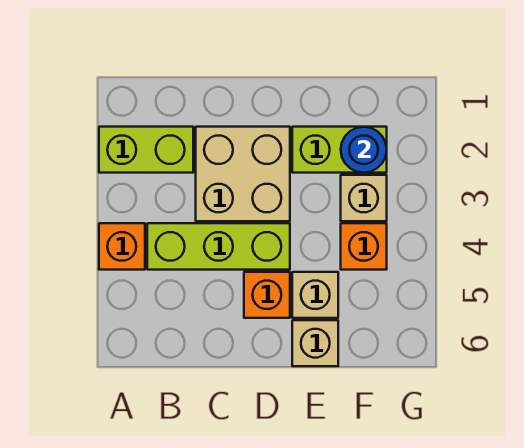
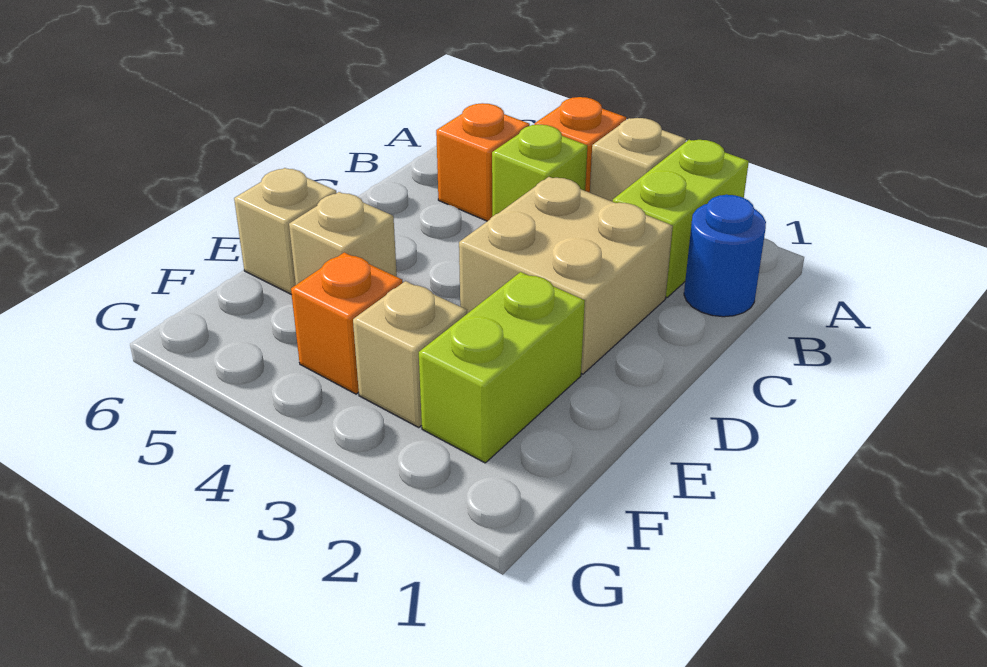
none -> tan 1x1 brick [590,118,686,202]
lime 1x3 brick [147,223,290,270] -> lime 1x1 brick [492,125,587,217]
orange 1x1 brick [244,272,290,318] -> orange 1x1 brick moved to [436,103,530,221]
blue 1x1 round brick [341,127,387,173] -> blue 1x1 round brick moved to [684,195,766,317]

